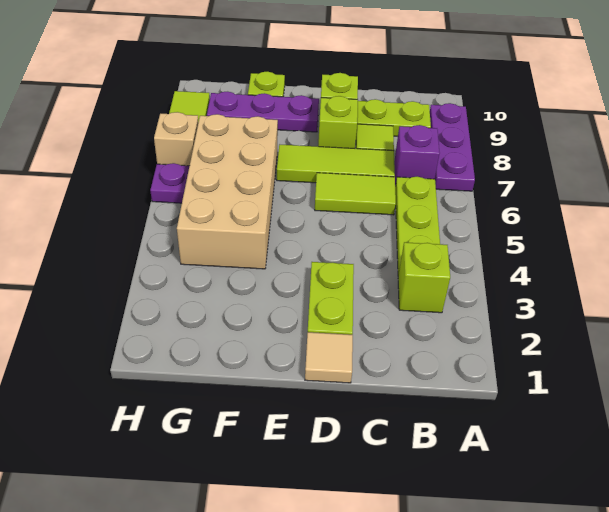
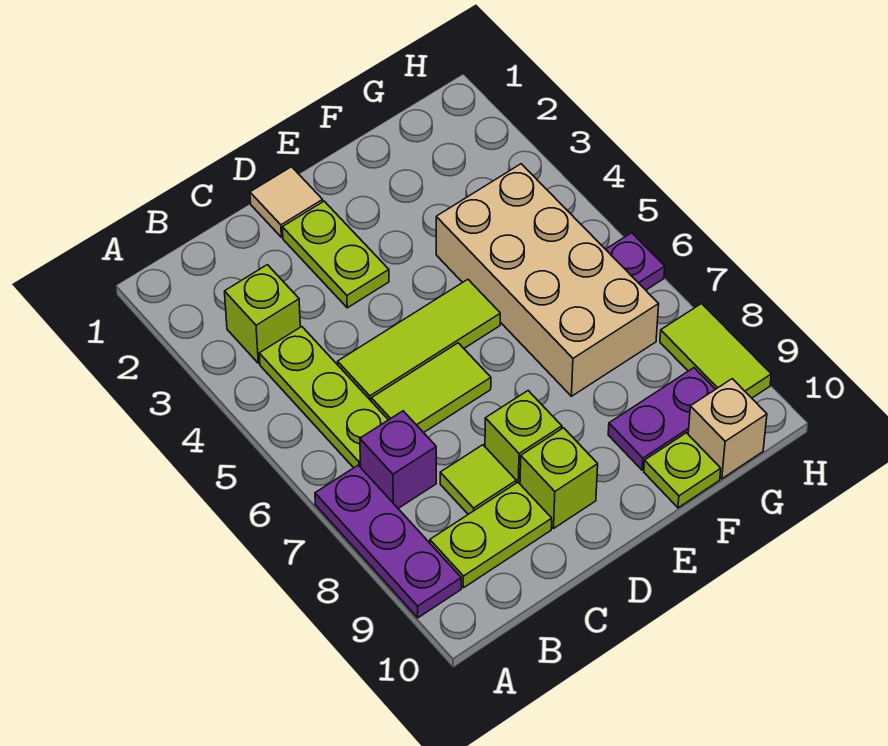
lime 1x3 tile [277,145,395,183] -> lime 1x3 tile moved to [338,279,500,400]
purple 1x3 plate [207,92,319,132] -> purple 1x2 plate [608,368,715,470]
tan 1x1 brick [154,112,198,166] -> tan 1x1 brick moved to [688,379,767,479]

